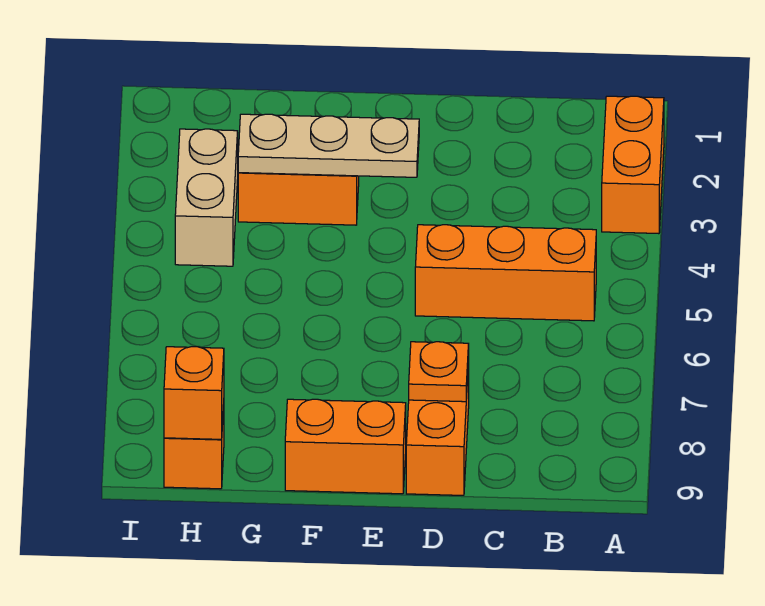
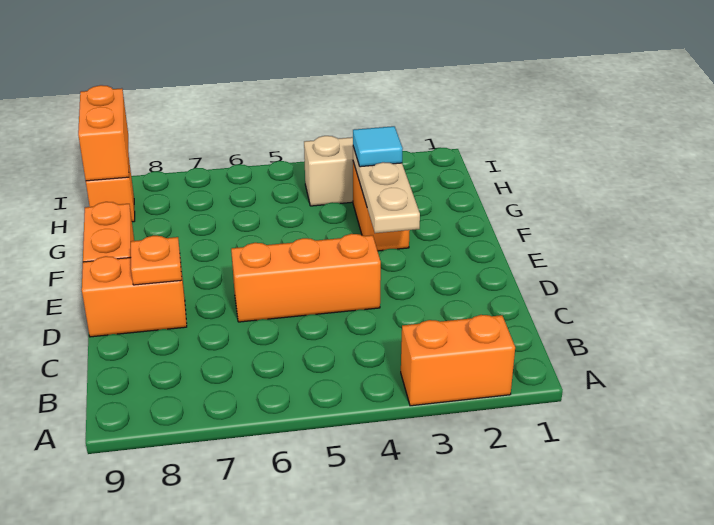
orange 1x3 brick [415,225,596,321] -> orange 1x3 brick turned to [231,234,381,322]
none -> cyan 1x1 tile [353,126,403,167]
orange 1x1 brick [164,347,224,439] -> orange 1x2 brick [78,85,129,181]

